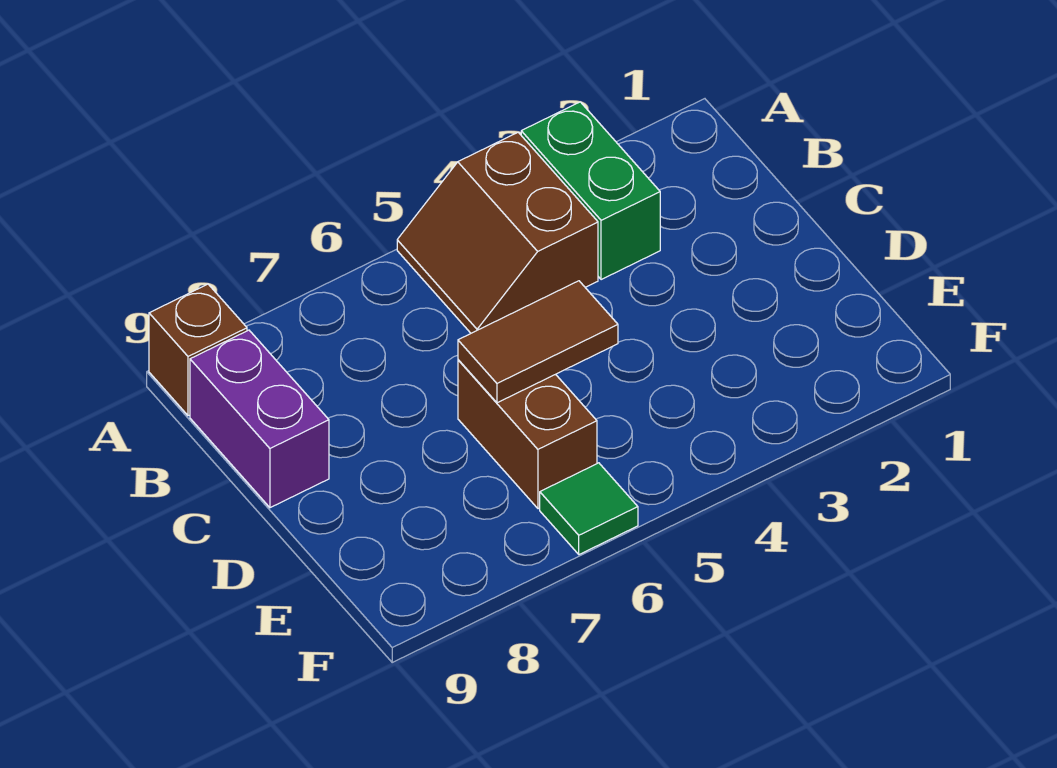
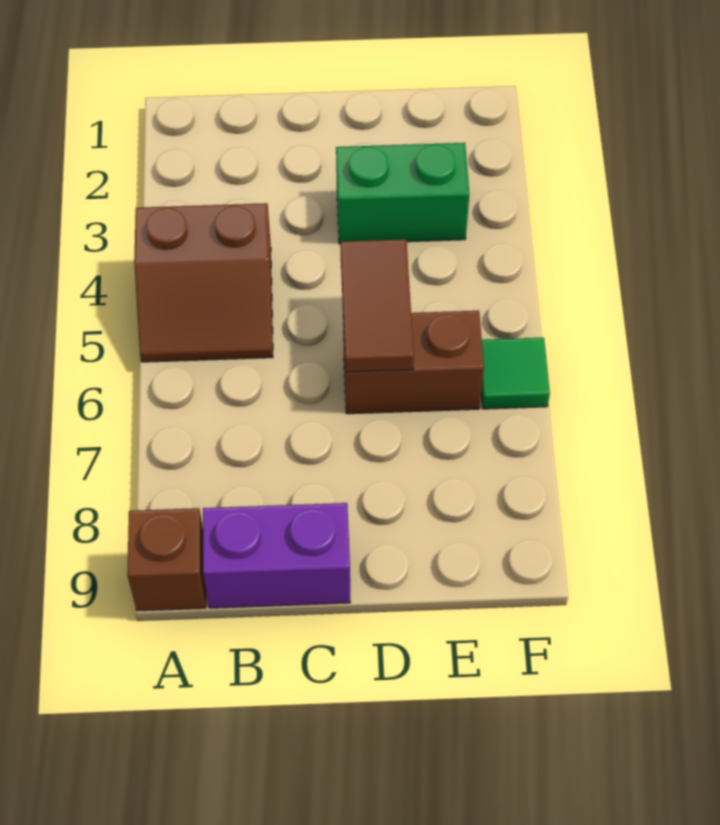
green 1x2 brick [521,102,660,280] -> green 1x2 brick moved to [336,143,469,244]

